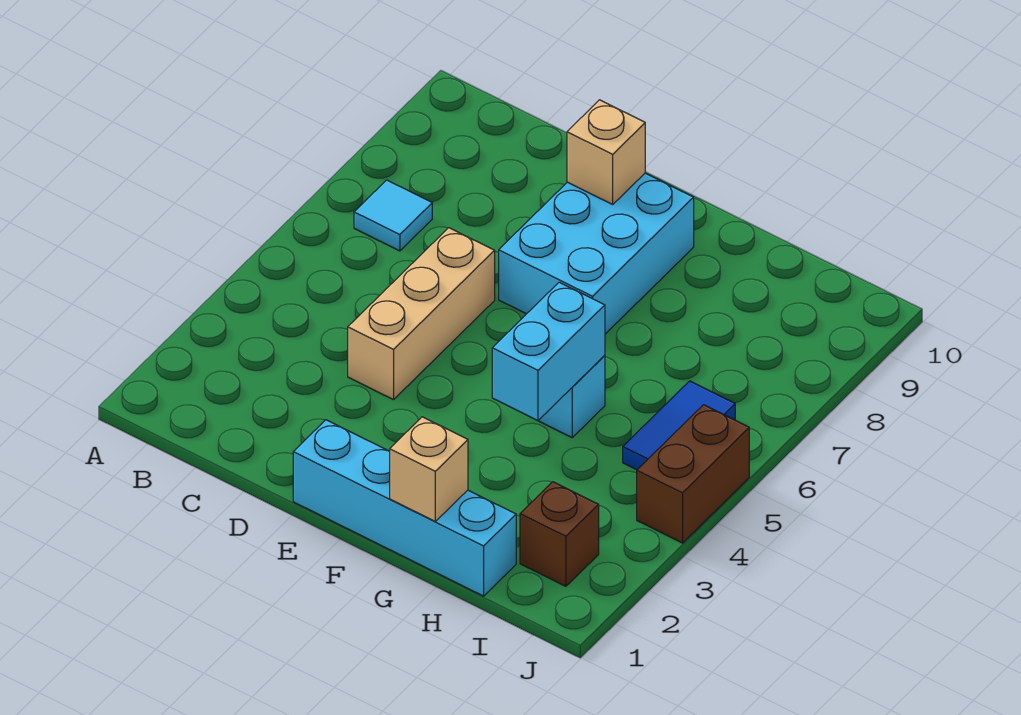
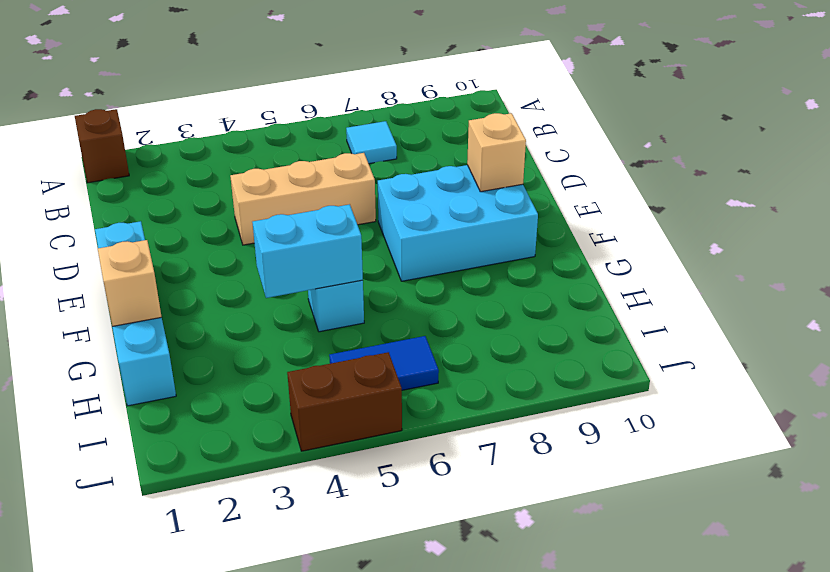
brown 1x1 brick [520,482,599,586] -> brown 1x1 brick moved to [75,109,129,183]

